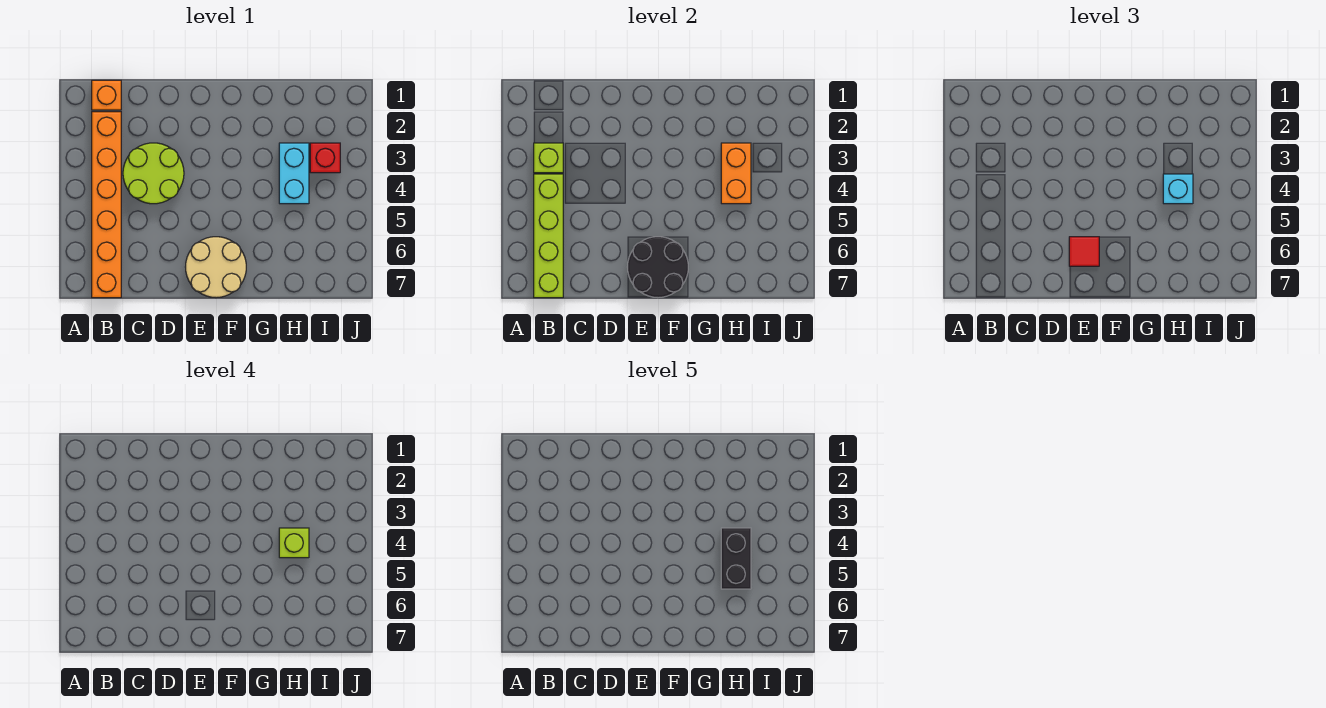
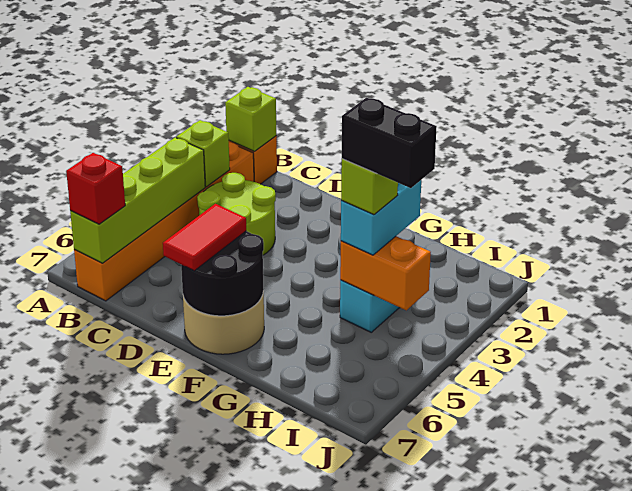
none -> lime 1x1 brick [225,87,276,151]
red 1x1 tile [1069,237,1099,266] -> red 1x2 tile [163,204,246,271]
orange 1x2 brick [721,143,751,204] -> orange 1x2 brick turned to [340,236,431,310]
cyan 1x1 brick [1163,174,1193,204] -> cyan 1x2 brick [341,180,421,255]
black 1x2 brick [721,528,751,589] -> black 1x2 brick turned to [342,98,437,188]
red 1x1 brick [310,143,340,173] -> red 1x1 brick moved to [66,153,125,224]

